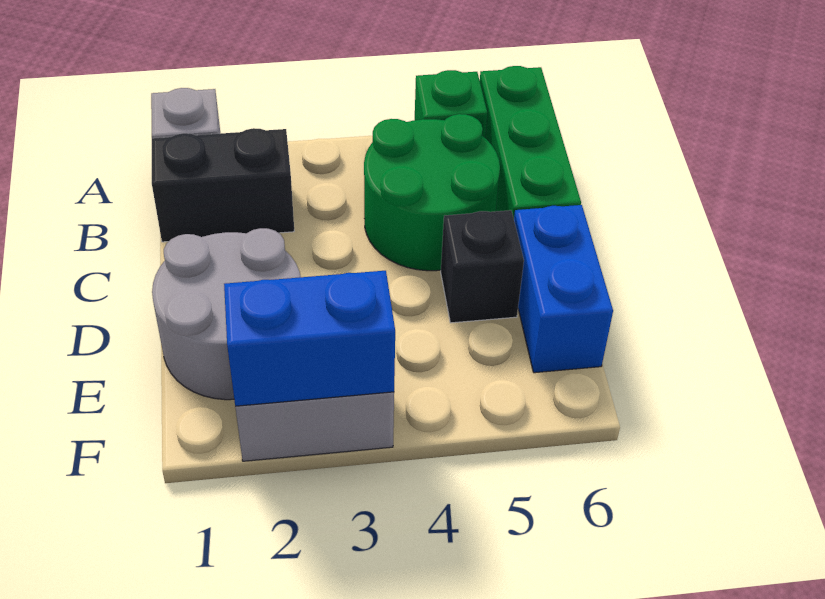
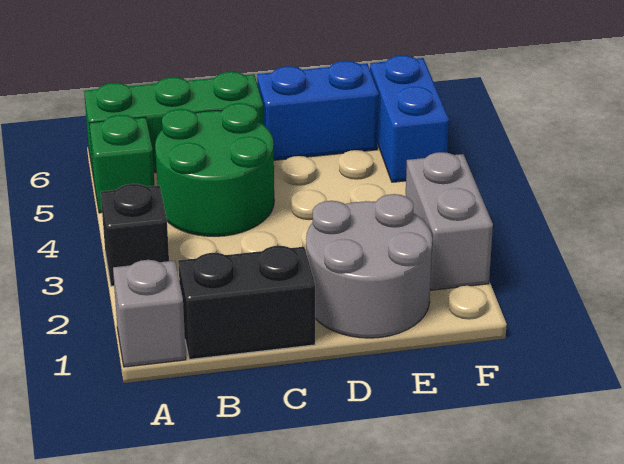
black 1x2 brick [152,128,294,242] -> black 1x2 brick turned to [178,246,315,359]
black 1x1 brick [441,210,524,323] -> black 1x1 brick moved to [101,184,169,286]
blue 1x2 brick [224,271,395,406] -> blue 1x2 brick moved to [370,55,449,182]

